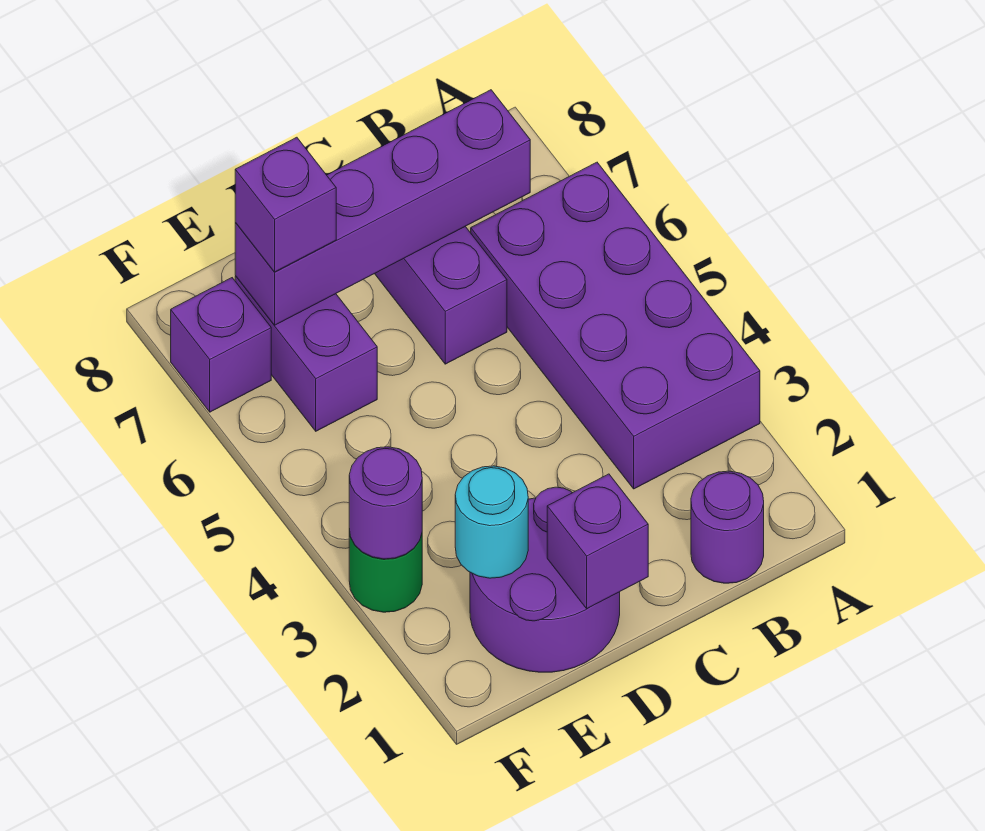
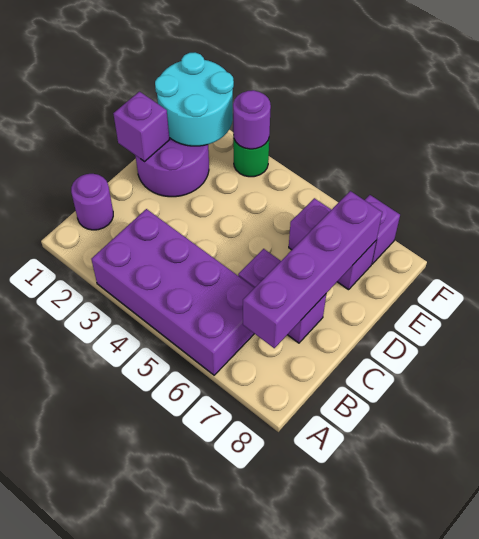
cyan 1x1 round brick [455,466,528,578] -> cyan 2x2 round brick [155,53,234,146]
purple 1x1 brick [235,137,336,272] -> none

